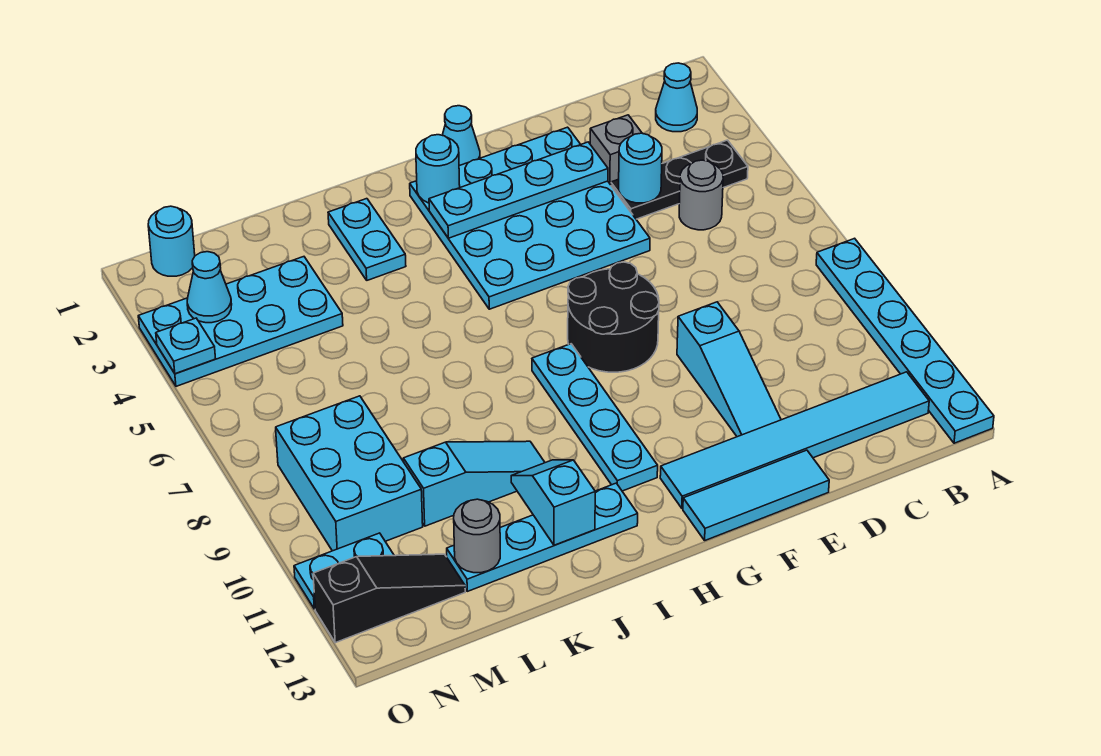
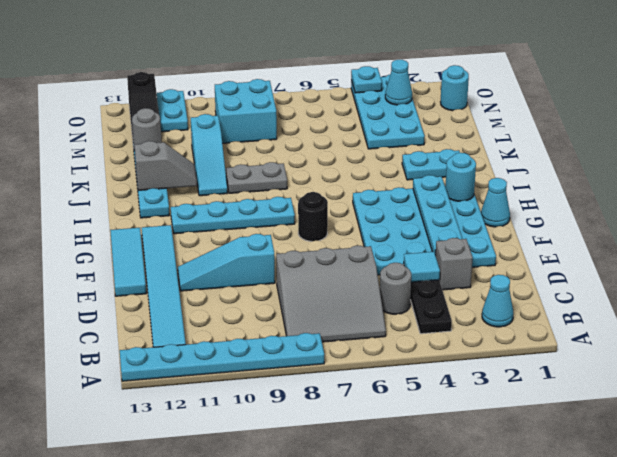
none -> grey 3x3 slope [276,246,386,342]
cyan 1x1 round brick [619,133,662,203] -> cyan 1x1 tile [404,252,440,282]
black 2x2 round brick [568,262,659,372] -> black 1x1 round brick [298,192,328,241]
none -> grey 1x2 plate [226,162,287,193]
cyan 1x2 slope [511,460,595,545] -> grey 1x2 slope [134,141,197,190]
cyan 2x3 brick [276,396,423,551] -> cyan 2x2 brick [215,79,277,143]

